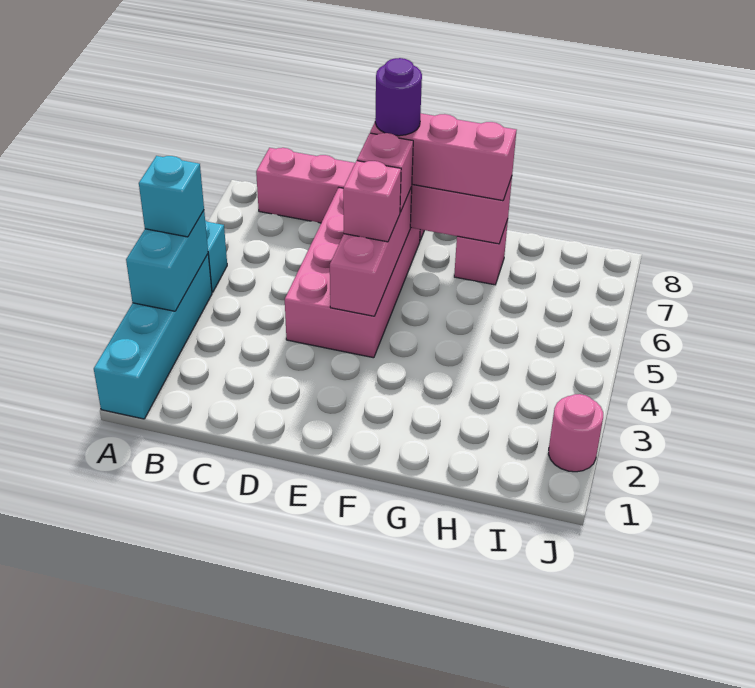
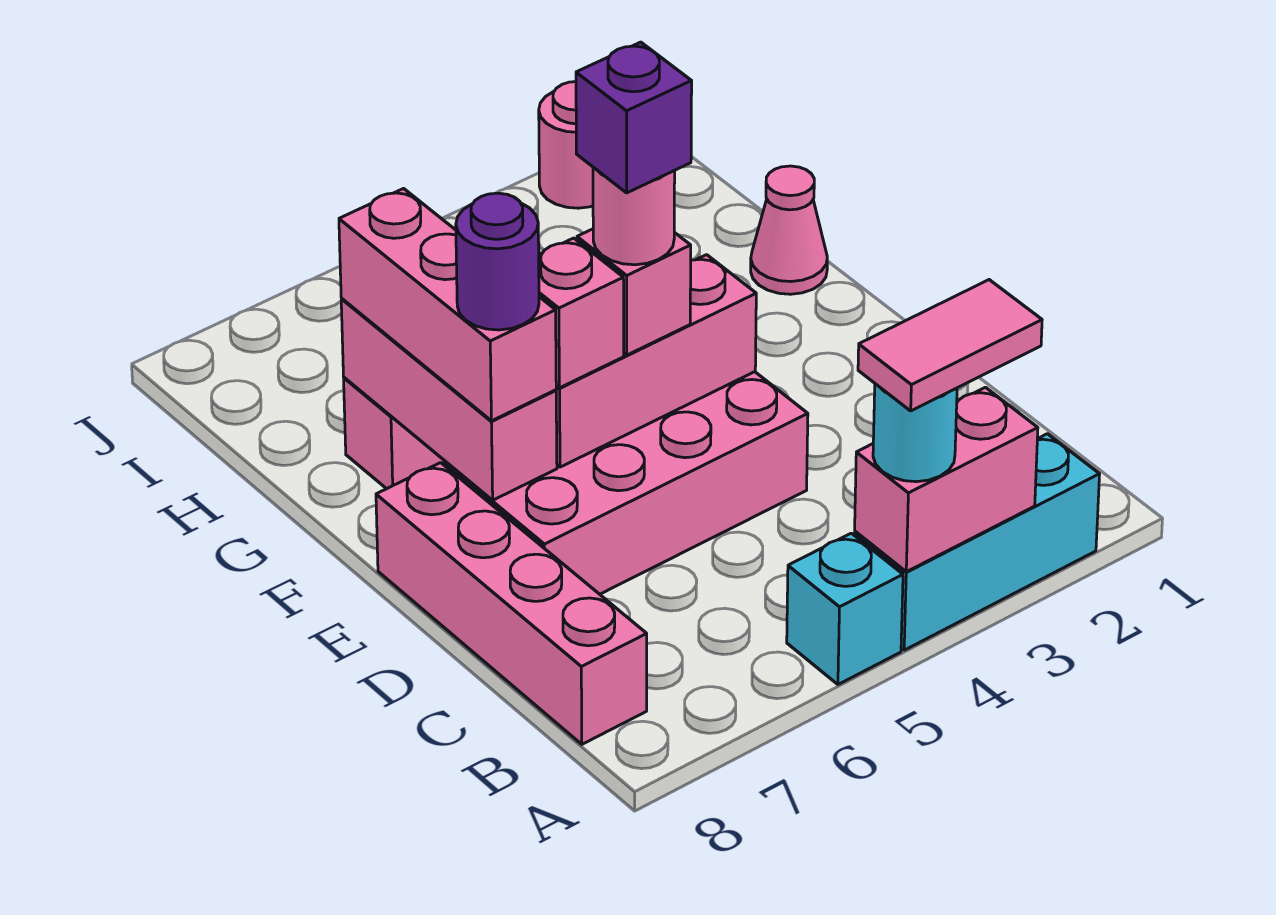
cyan 1x4 brick [94,254,212,419] -> cyan 1x3 brick [854,434,1100,650]
cyan 1x2 brick [126,211,208,311] -> pink 1x2 brick [855,387,1038,572]
none -> pink 1x2 tile [858,280,1042,411]
cyan 1x1 brick [139,156,204,237] -> cyan 1x1 round brick [873,384,957,482]
none -> pink 1x1 round brick [593,167,675,265]
none -> purple 1x1 brick [576,42,692,193]
none -> pink 1x1 cone [751,166,827,294]

